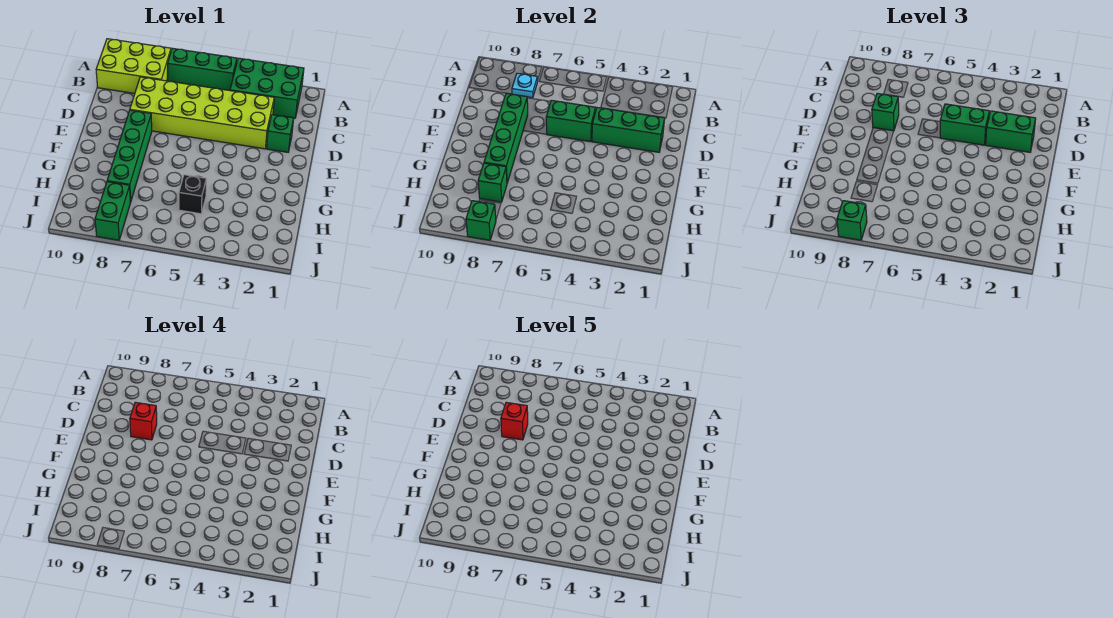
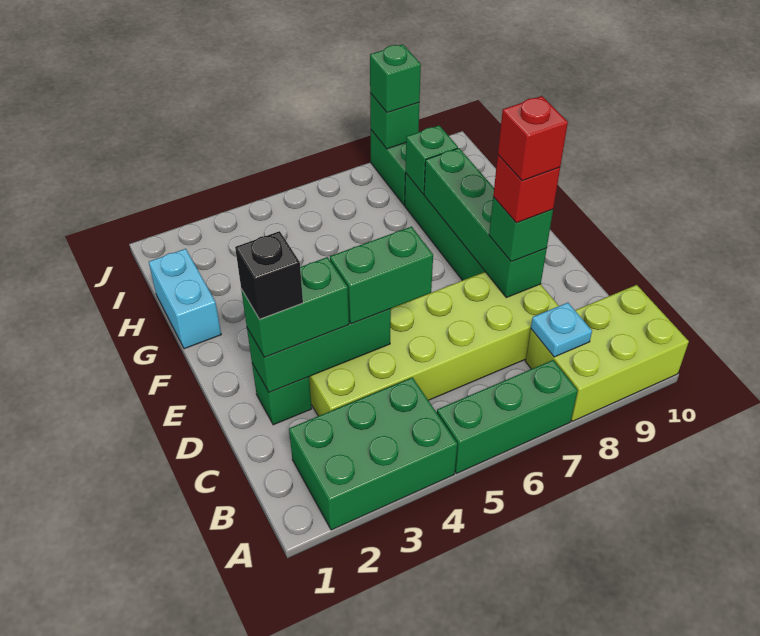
green 1x2 brick [546,100,595,142] -> none
none -> cyan 1x2 brick [149,249,221,349]
black 1x1 brick [179,175,206,214] -> black 1x1 brick moved to [235,231,303,319]

